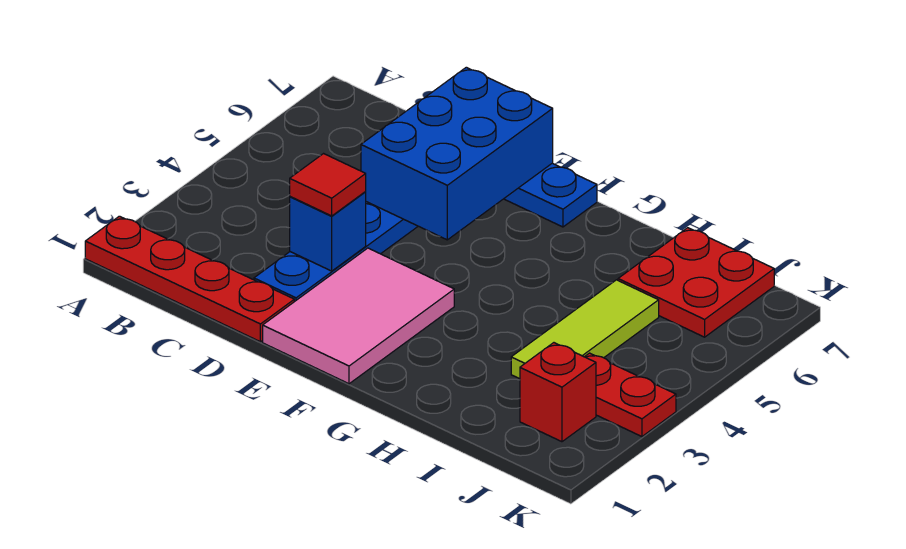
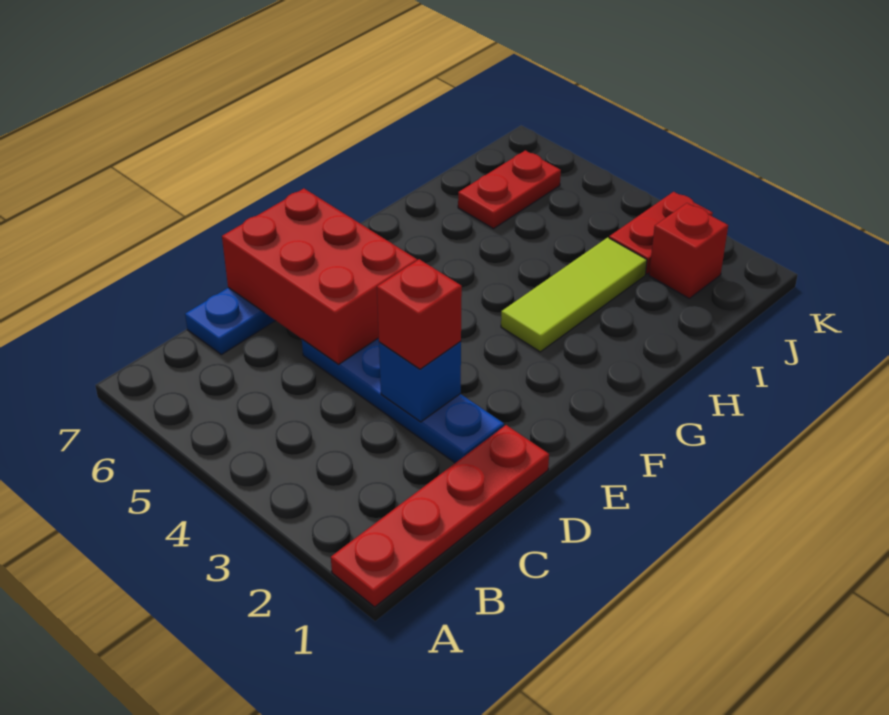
red 1x1 tile [290,154,366,216] -> red 1x1 brick [377,259,462,369]
blue 2x3 brick [361,67,553,240] -> red 2x3 brick [222,189,417,365]
pink 2x3 tile [263,248,454,384] -> none
lime 1x3 tile [511,280,659,379] -> lime 1x3 tile turned to [501,237,647,352]
red 2x2 plate [618,228,774,337] -> red 1x2 plate [458,150,561,229]

